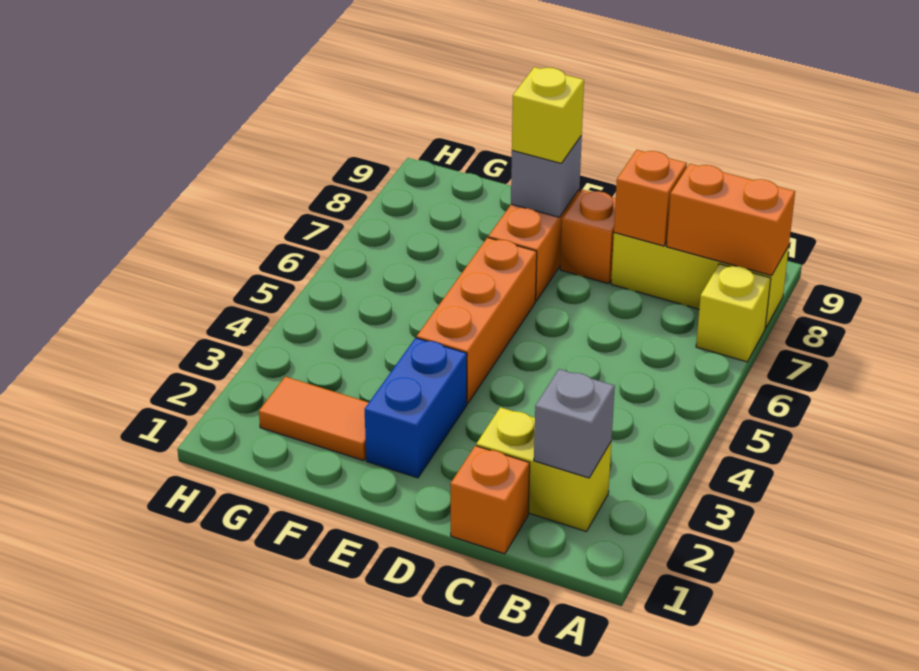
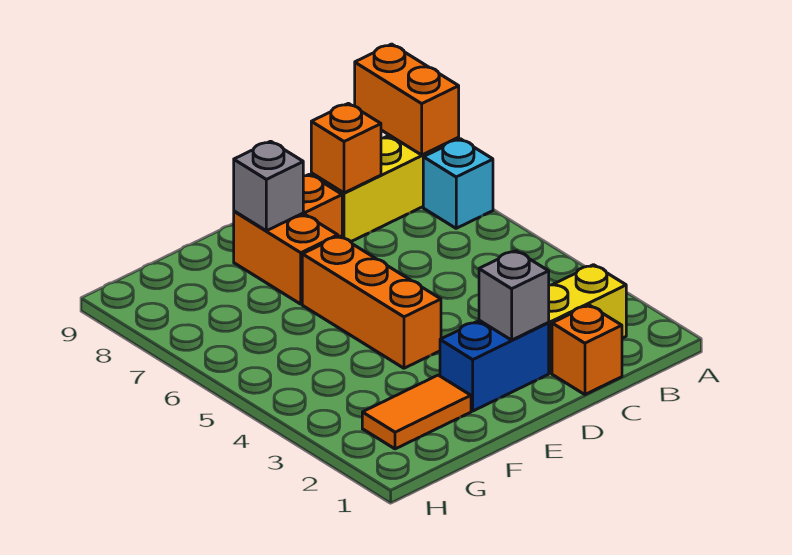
yellow 1x1 brick [696,264,771,362] -> cyan 1x1 brick [423,139,493,228]
orange 1x2 brick [667,164,795,276] -> orange 1x2 brick turned to [355,44,459,155]
grey 1x1 brick [534,369,615,478] -> grey 1x1 brick moved to [479,251,549,340]
blue 1x2 brick [365,338,467,478] -> blue 1x2 brick turned to [440,320,549,411]
yellow 1x1 brick [512,67,584,163] -> none

